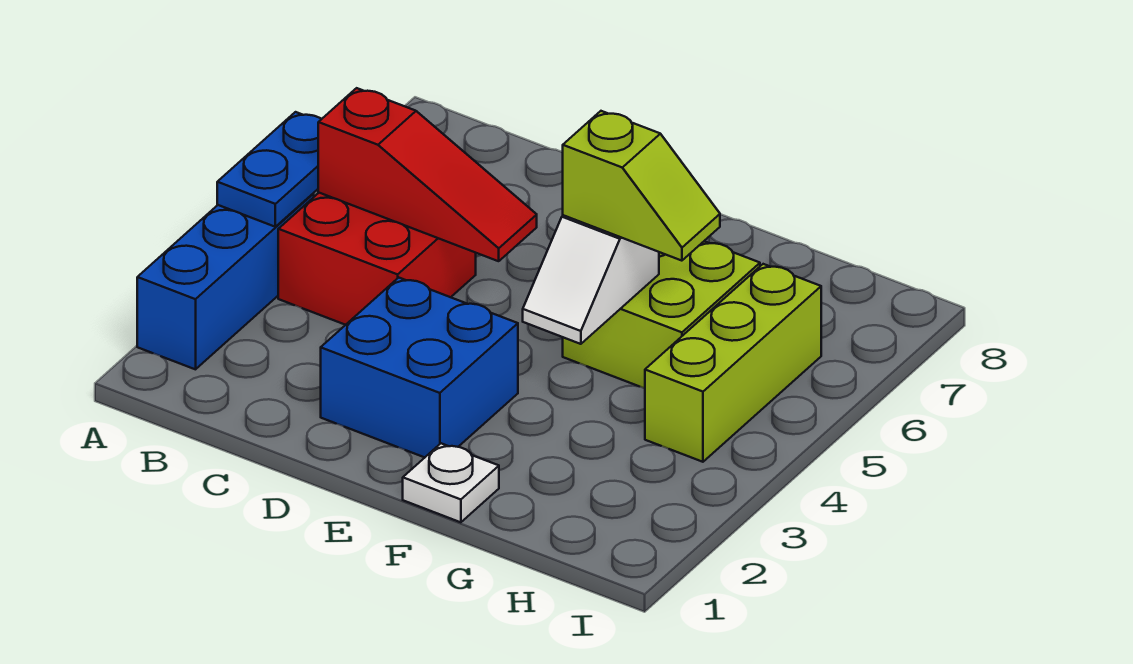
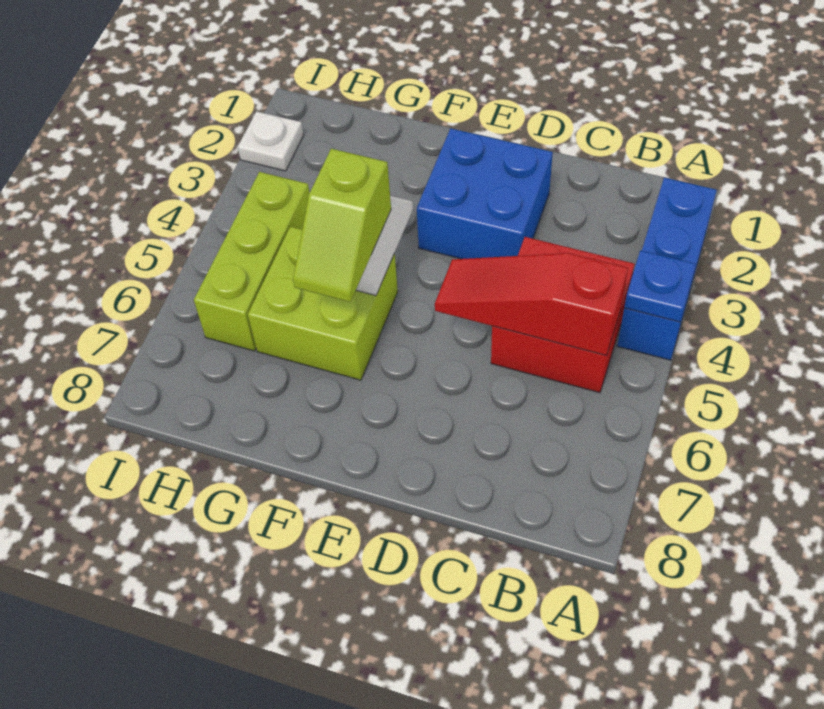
blue 1x2 plate [217,112,321,227] -> blue 1x1 plate [624,250,696,322]
white 1x1 plate [403,443,499,522] -> white 1x1 plate moved to [238,111,304,171]
lime 1x2 slope [563,111,720,261] -> lime 1x2 slope turned to [293,149,391,302]

